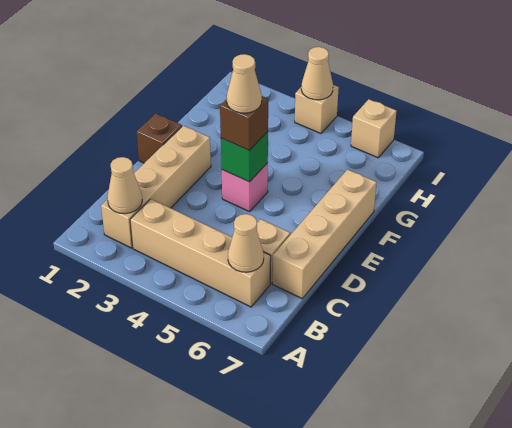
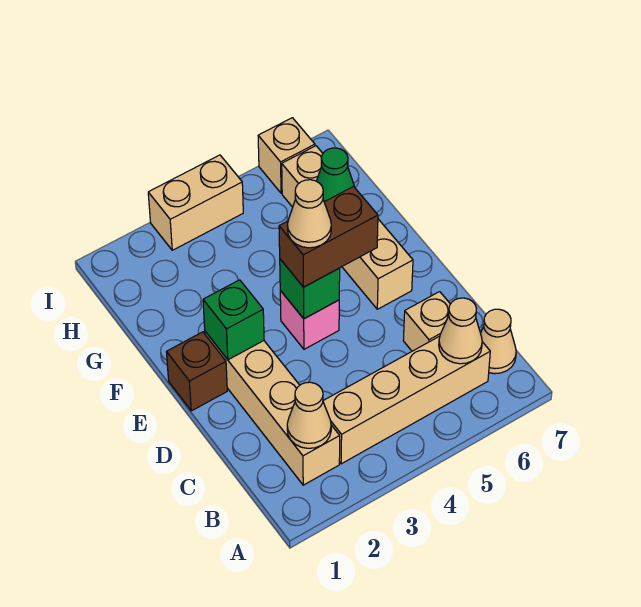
tan 1x4 brick [273,169,377,298] -> tan 1x4 brick moved to [282,146,413,309]
none -> green 1x1 brick [203,280,264,360]
brown 1x1 brick [220,96,268,150] -> brown 1x2 brick [279,187,378,287]
none -> green 1x1 cone [317,148,355,202]
tan 1x1 brick [295,85,339,133] -> tan 1x2 brick [148,155,243,250]
tan 1x1 cone [301,47,333,100] -> tan 1x1 cone moved to [481,309,516,374]

